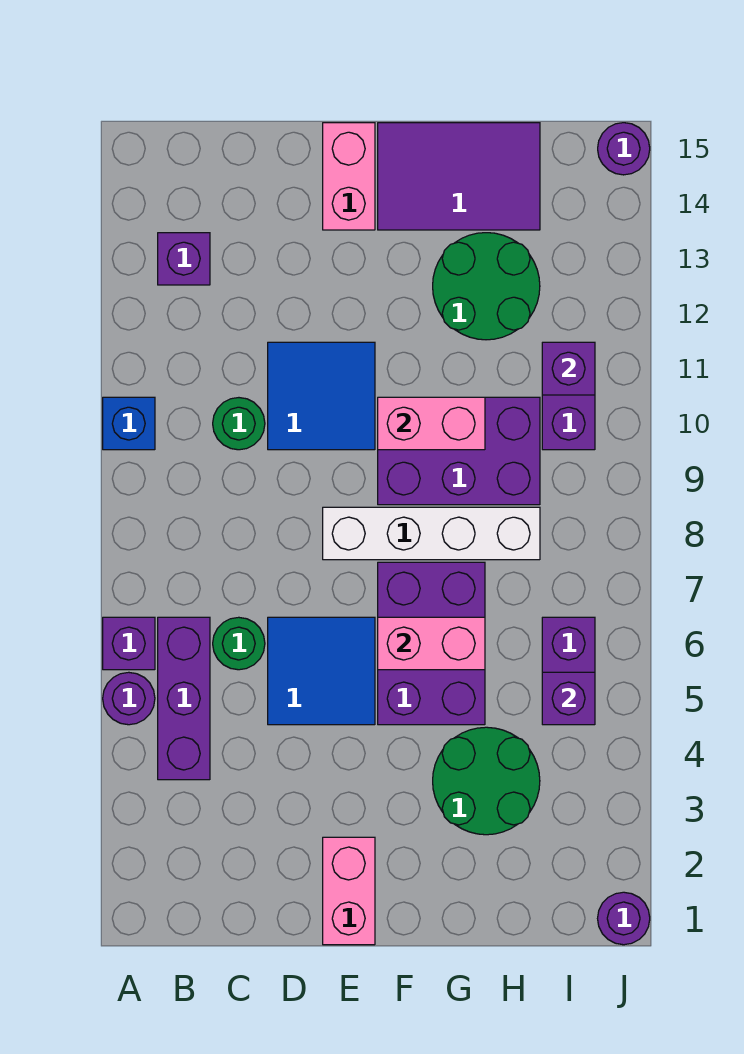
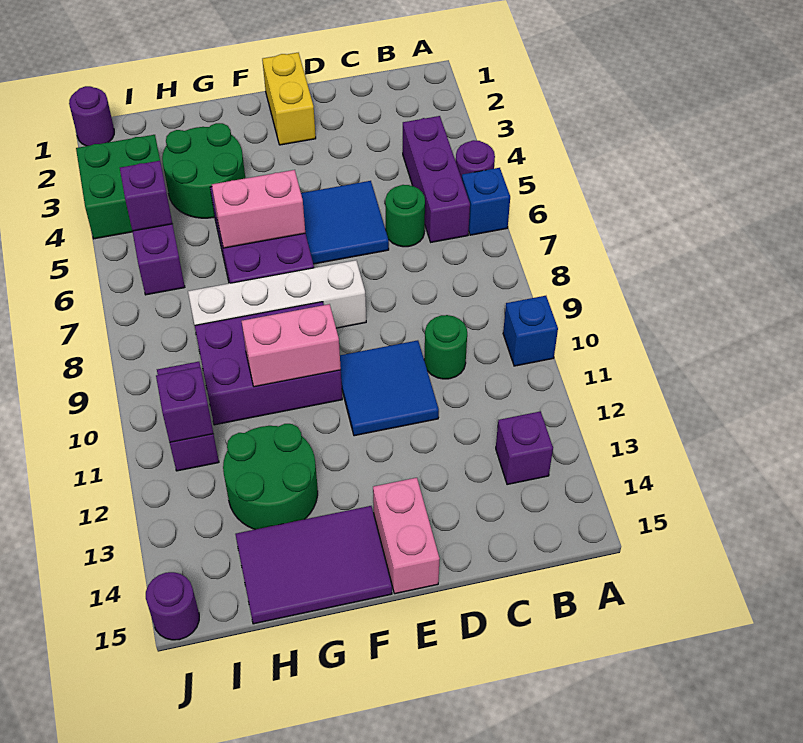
purple 1x1 brick [103,617,155,670] -> blue 1x1 brick [462,168,510,235]
pink 1x2 brick [323,837,375,945] -> yellow 1x2 brick [262,53,316,145]
none -> green 2x2 brick [76,135,160,239]

